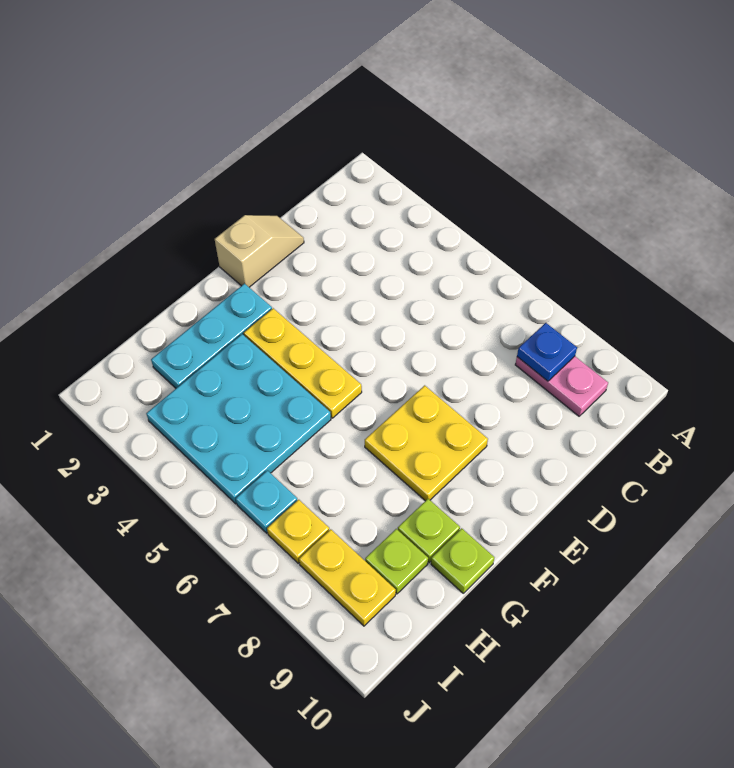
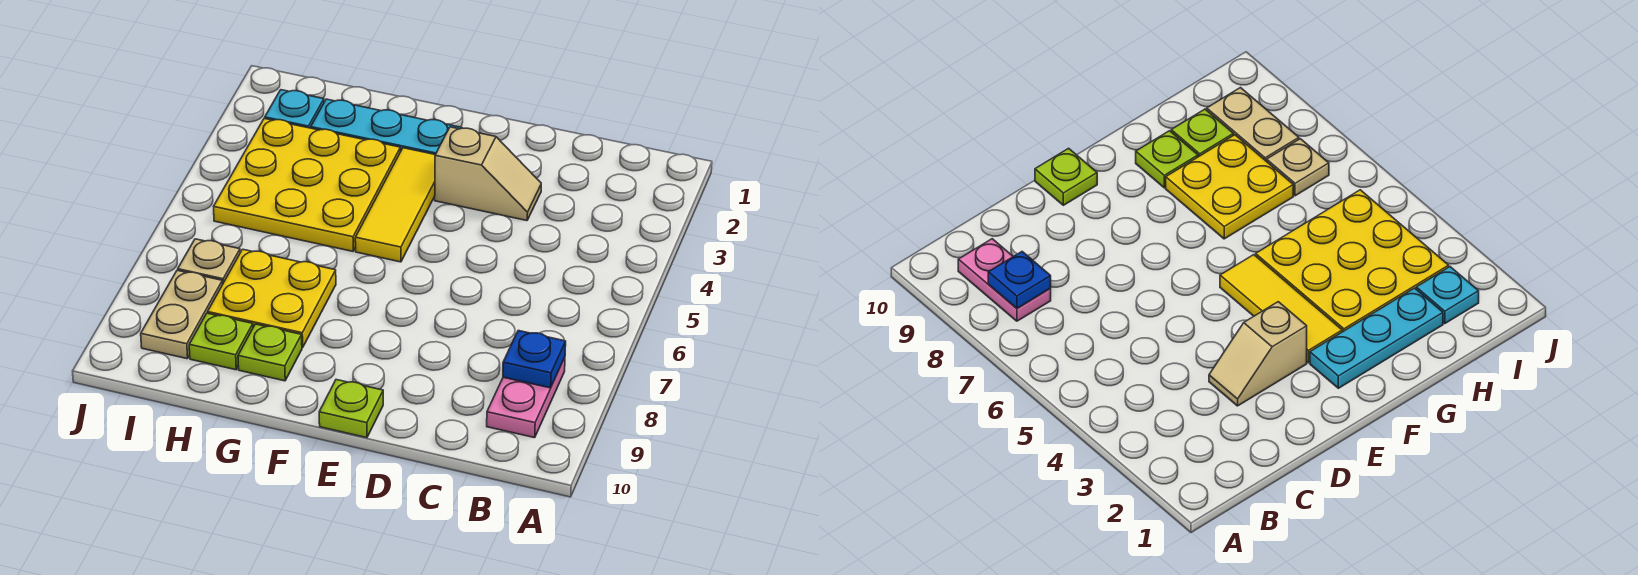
tan 1x2 slope [215,215,304,287] -> tan 1x2 slope moved to [435,127,541,221]
yellow 2x2 plate [365,385,488,501] -> yellow 2x2 plate moved to [208,249,336,348]
yellow 1x3 plate [244,308,362,418] -> yellow 1x3 tile [355,148,435,262]
cyan 3x3 plate [146,334,331,504] -> yellow 3x3 plate [214,118,400,251]
lime 1x1 plate [431,528,494,593] -> lime 1x1 plate moved to [319,380,383,438]
cyan 1x1 plate [236,470,297,533] -> cyan 1x1 plate moved to [265,90,324,128]
yellow 1x1 plate [267,500,329,563] -> tan 1x1 plate [178,239,240,284]
yellow 1x2 plate [299,529,396,626] -> tan 1x2 plate [141,270,223,359]

